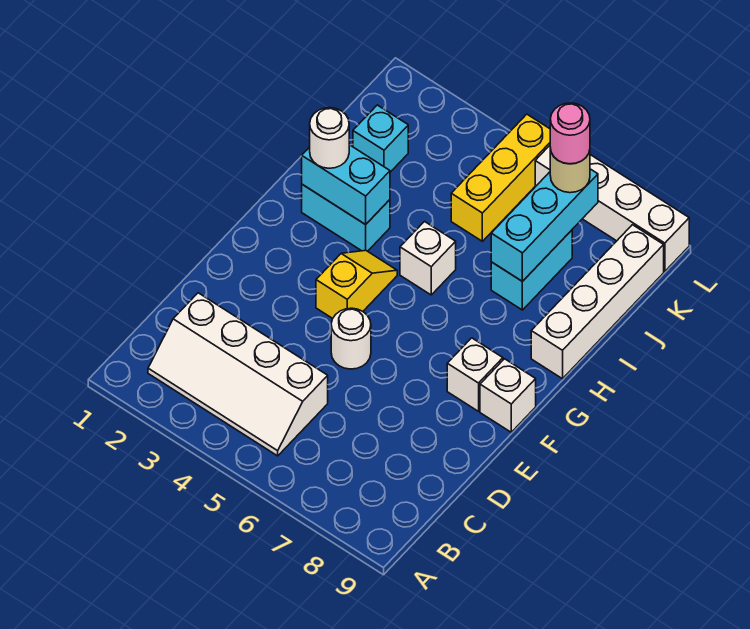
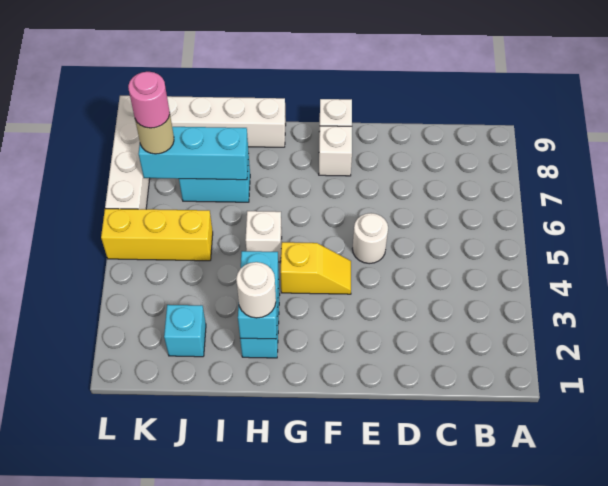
white 2x4 slope [148,293,328,456] -> none
yellow 1x2 slope [316,250,397,318] -> yellow 1x2 slope turned to [281,242,351,294]

